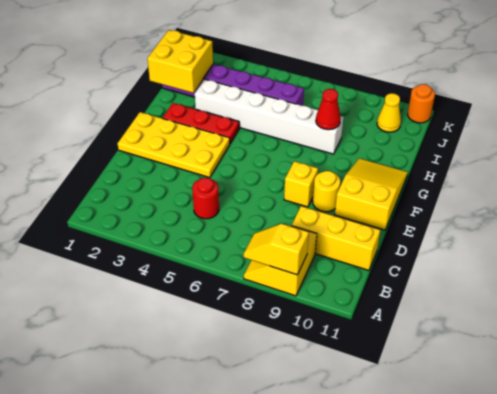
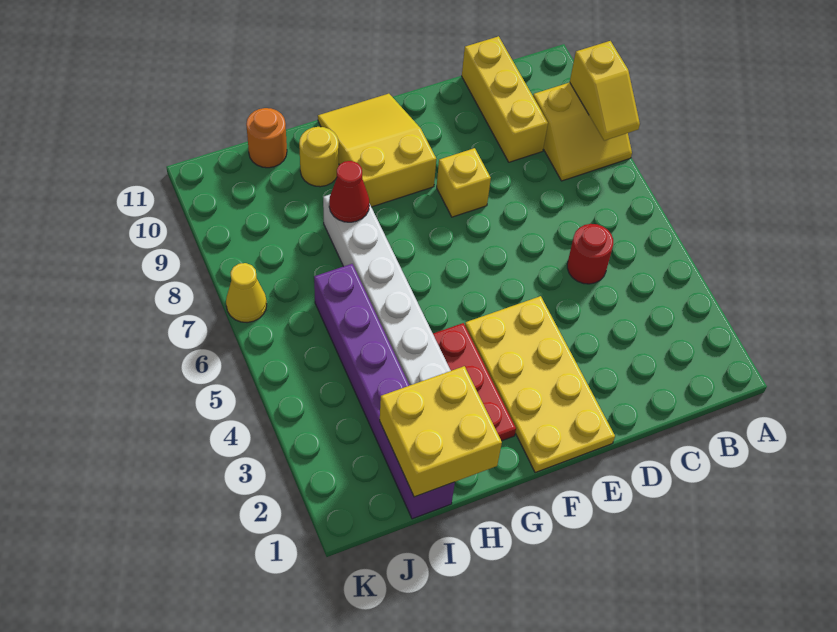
yellow 1x1 round brick [313,171,340,212] -> yellow 1x1 round brick moved to [299,127,339,187]
yellow 2x3 slope [335,158,408,230] -> yellow 2x3 slope turned to [318,94,436,207]
yellow 1x1 cone [377,93,401,132] -> yellow 1x1 cone moved to [226,263,267,323]
orange 1x1 round brick [407,84,435,123] -> orange 1x1 round brick moved to [246,108,287,168]

